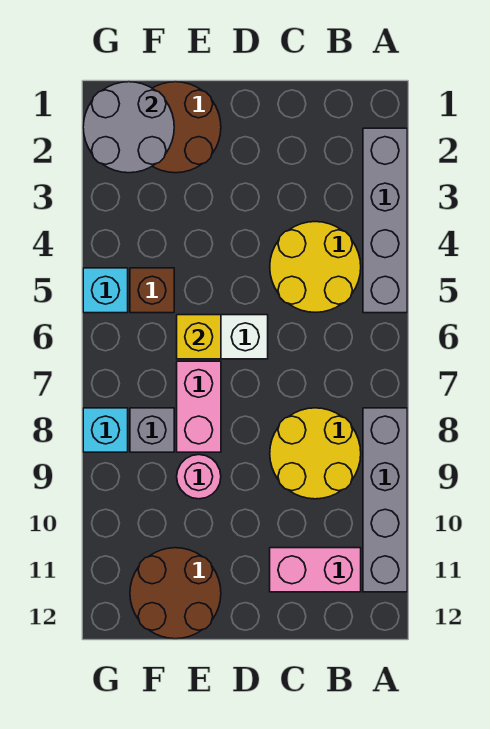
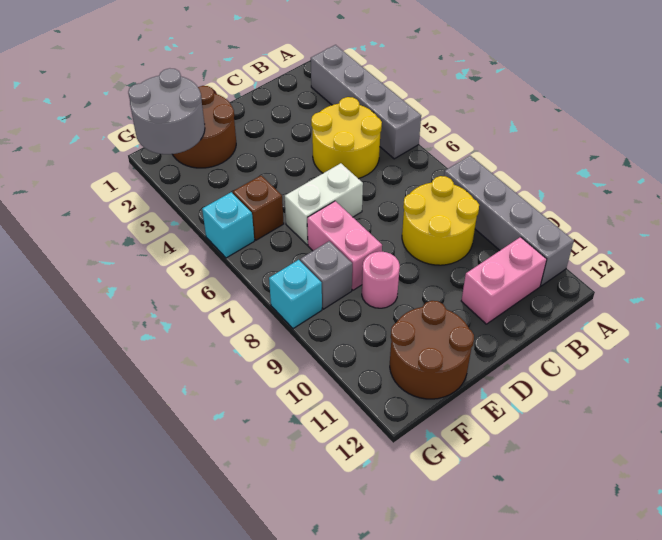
yellow 1x1 brick [177,315,221,359] -> none

